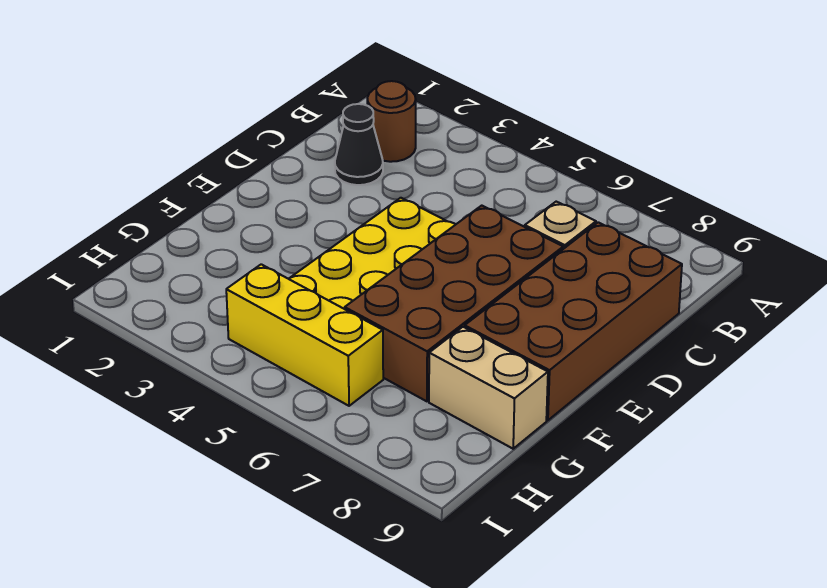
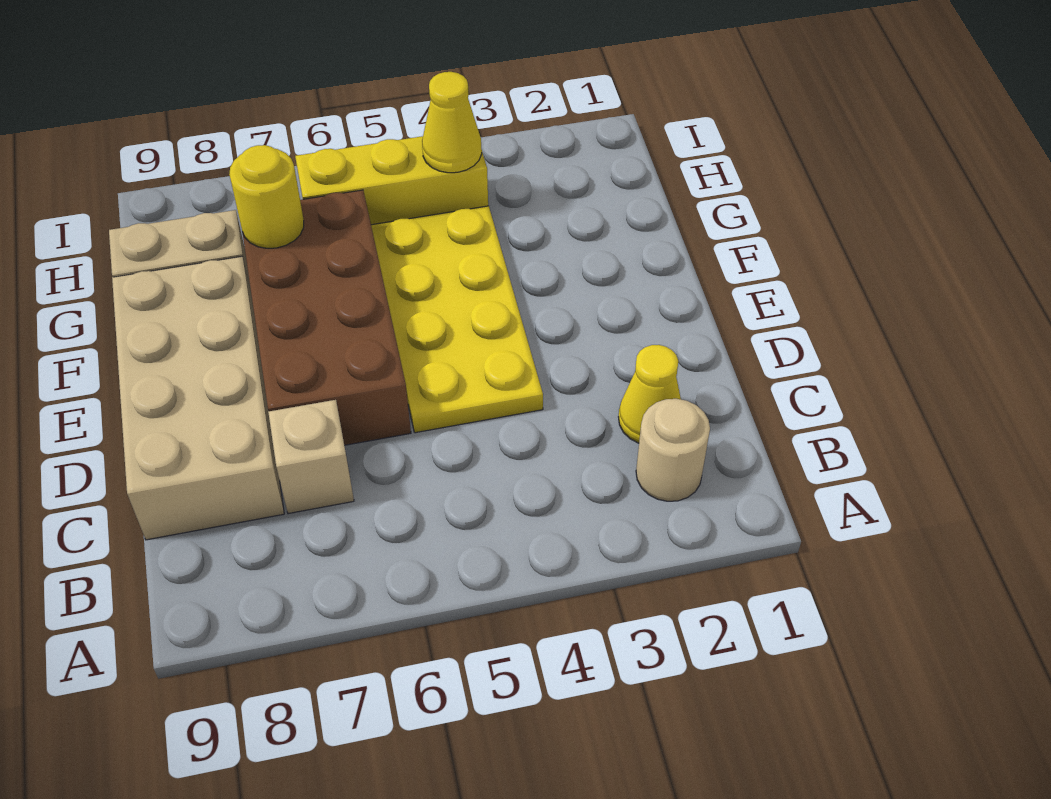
brown 1x1 round brick [367,81,416,162] -> tan 1x1 round brick [636,399,710,501]
black 1x1 cone [335,104,383,185] -> yellow 1x1 cone [619,345,681,443]
brown 2x4 brick [465,222,682,420] -> tan 2x4 brick [112,256,284,540]
none -> yellow 1x1 round brick [229,145,304,248]
none -> yellow 1x1 cone [422,72,482,173]

